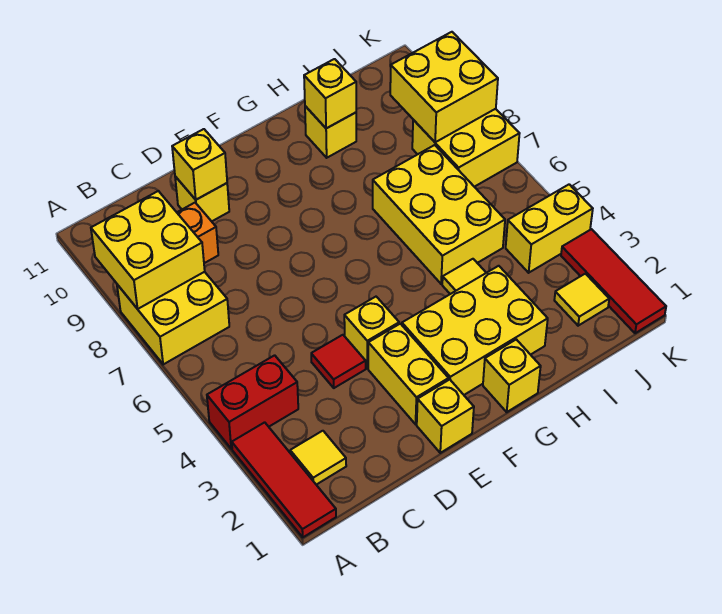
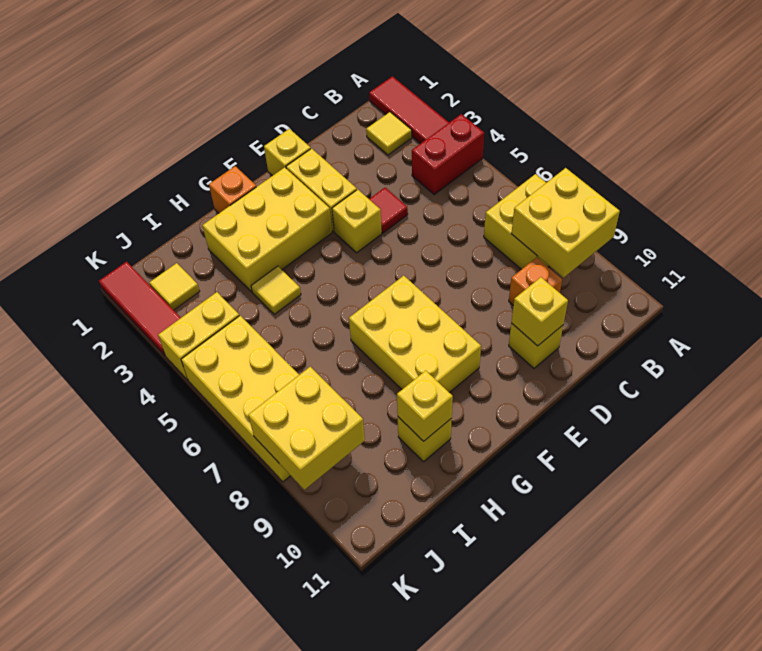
yellow 1x1 brick [483,339,541,412] -> orange 1x1 brick [209,166,256,213]
yellow 2x3 brick [373,145,505,284] -> yellow 2x3 brick moved to [349,276,481,393]
yellow 2x2 brick [412,109,520,187] -> yellow 2x4 brick [181,316,299,482]

